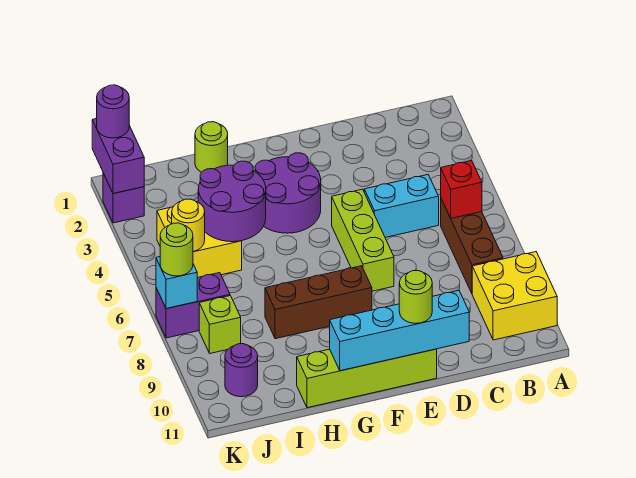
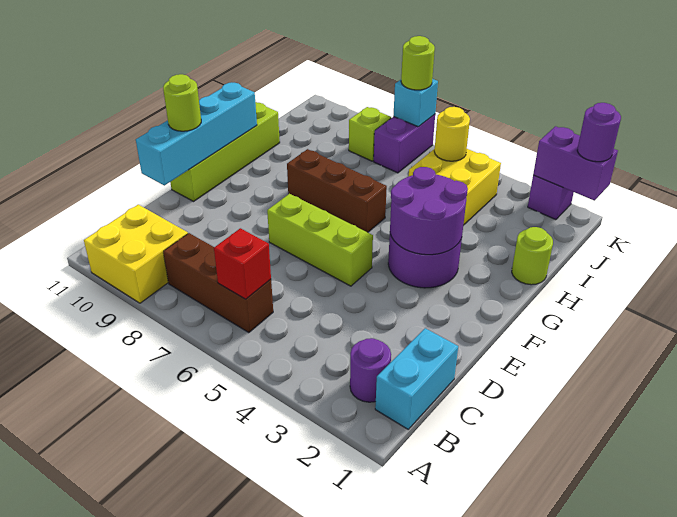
cyan 1x2 brick [364,175,439,238] -> cyan 1x2 brick moved to [375,328,458,429]
brown 1x3 brick [265,266,372,339] -> brown 1x3 brick turned to [287,149,387,232]
purple 2x2 round brick [198,161,266,242] -> purple 2x2 round brick moved to [390,167,468,255]
purple 1x1 round brick [225,344,258,397] -> purple 1x1 round brick moved to [350,338,391,402]

